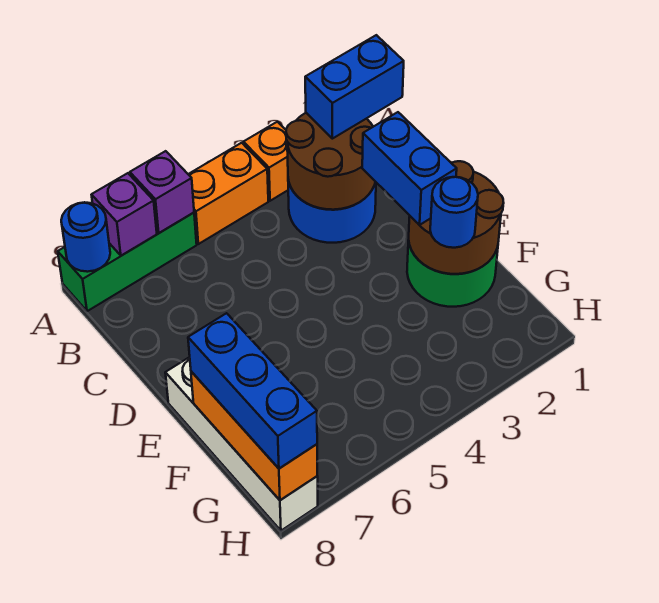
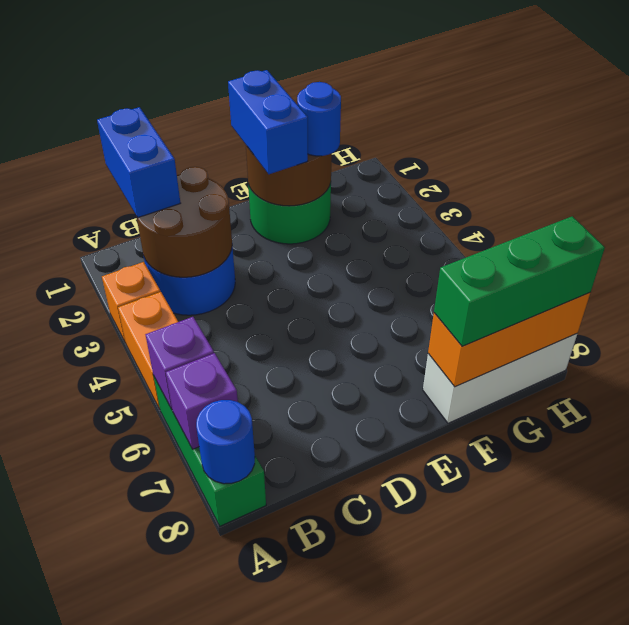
blue 1x2 brick [362,112,457,225] -> blue 1x2 brick turned to [228,70,308,174]
white 1x4 brick [165,357,318,531] -> white 1x3 brick [423,334,577,423]
blue 1x3 brick [188,313,317,469] -> green 1x3 brick [434,216,605,346]

